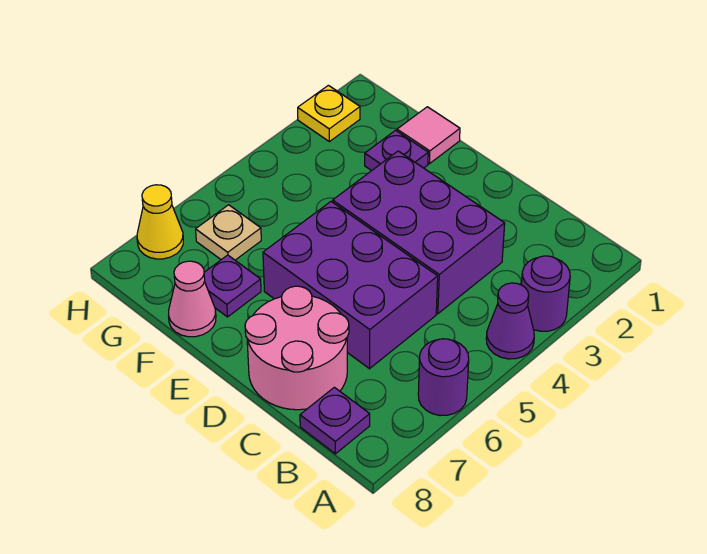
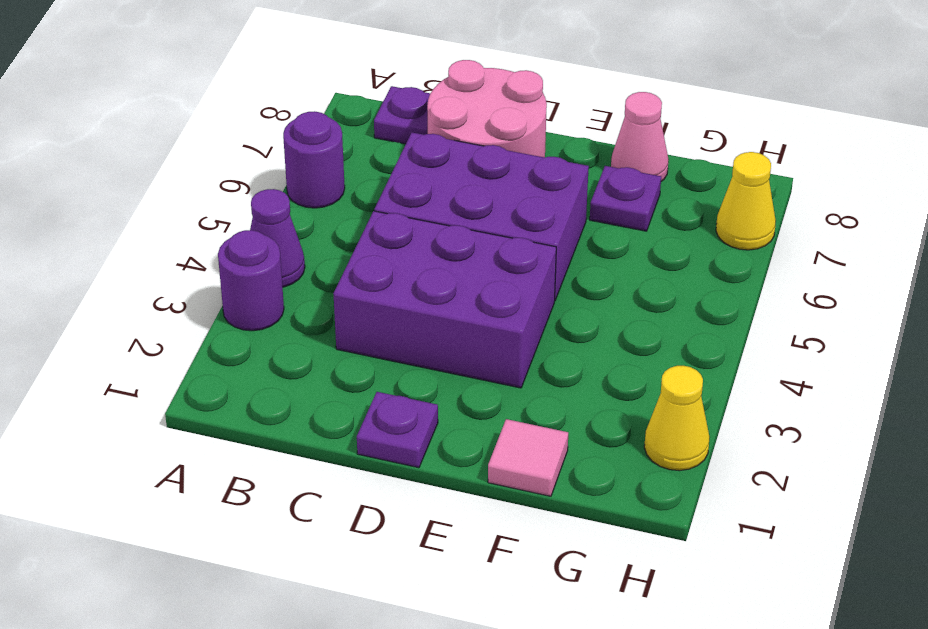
purple 1x1 plate [365,130,428,171] -> purple 1x1 plate moved to [357,392,438,468]
tan 1x1 plate [196,205,261,260] -> none
yellow 1x1 plate [298,85,360,142] -> yellow 1x1 cone [644,366,710,471]

